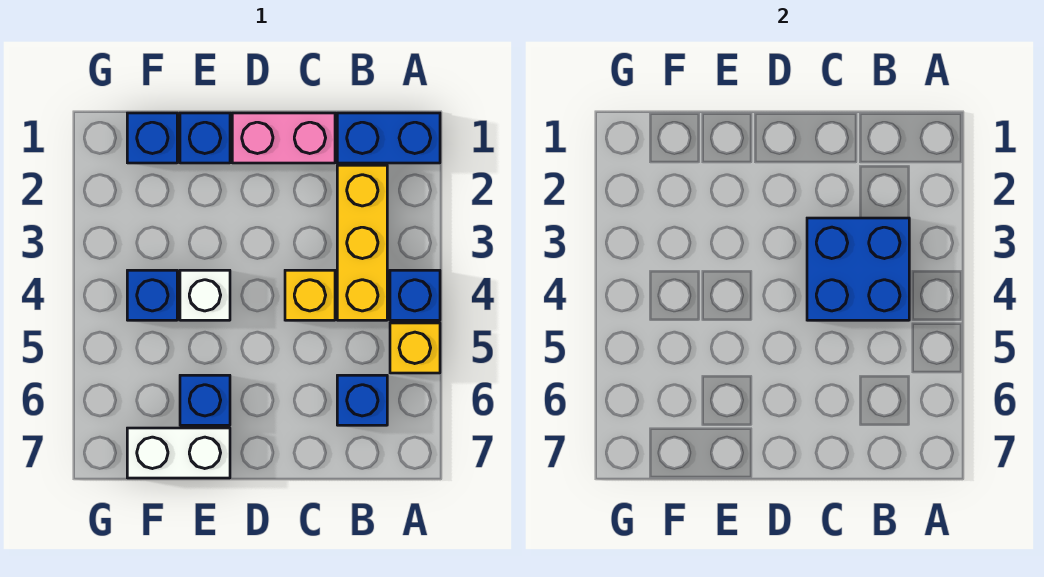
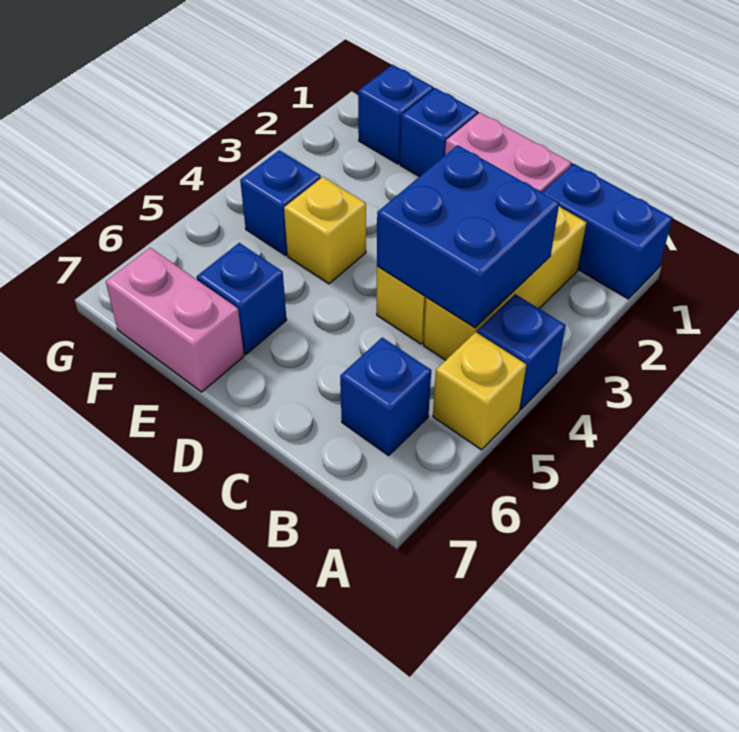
white 1x1 brick [180,270,230,320] -> yellow 1x1 brick [284,177,366,284]
white 1x2 brick [127,428,230,478] -> pink 1x2 brick [106,248,244,392]

